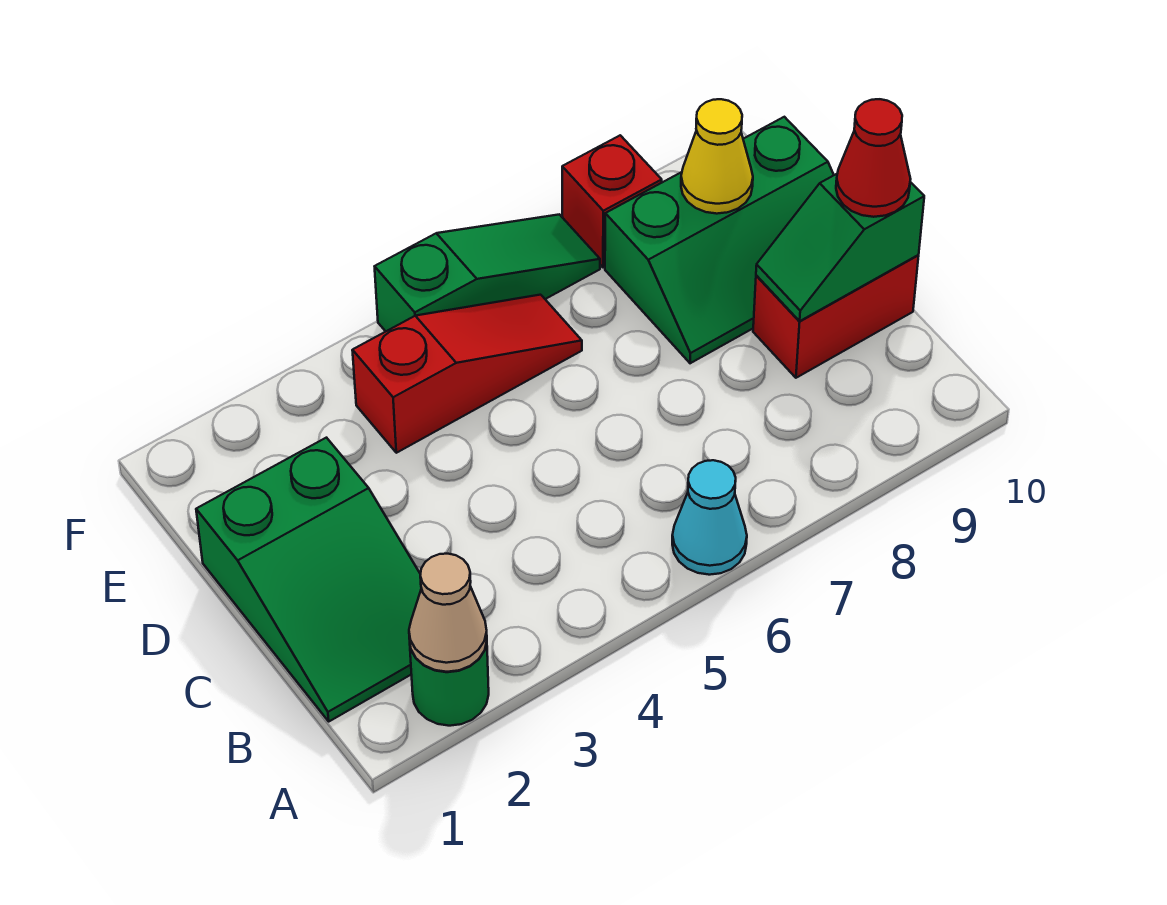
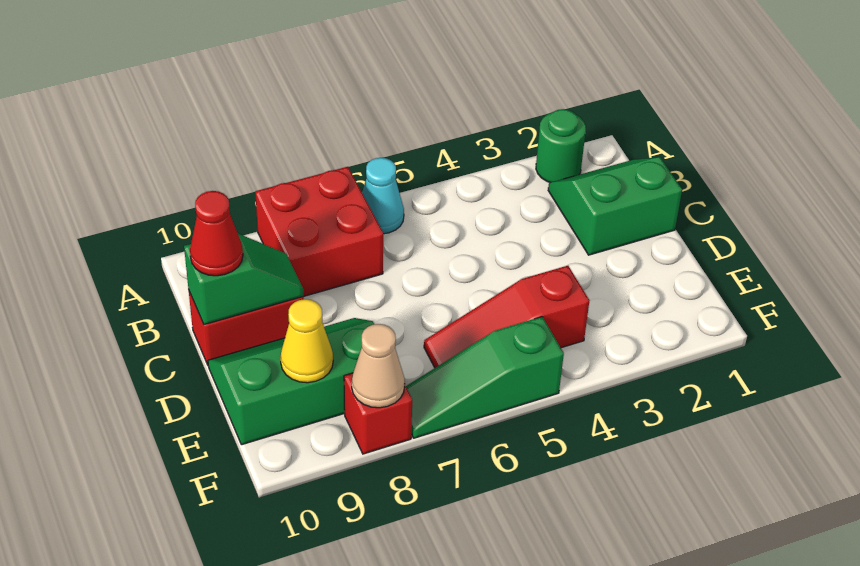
tan 1x1 cone [409,554,487,672] -> tan 1x1 cone moved to [352,324,405,408]
none -> red 2x2 brick [255,167,383,297]
green 2x3 slope [196,438,421,721] -> green 2x2 slope [548,157,682,255]

